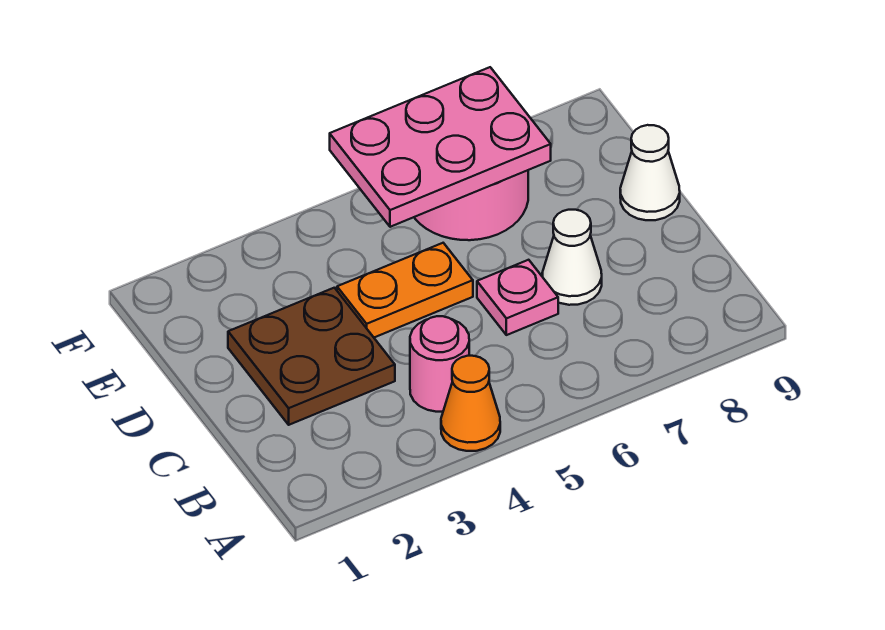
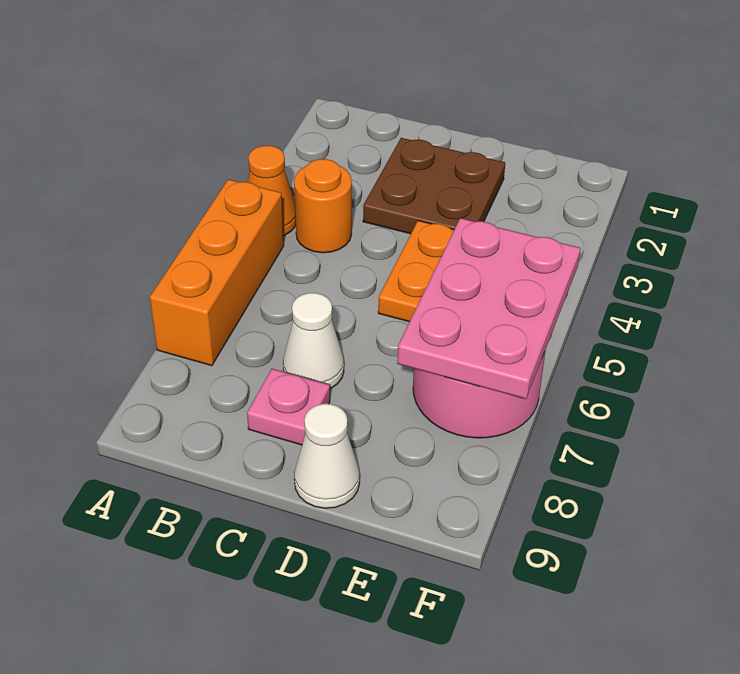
none -> orange 1x3 brick [150,179,284,366]
pink 1x1 round brick [410,316,469,412] -> orange 1x1 round brick [294,159,352,253]
pink 1x1 plate [477,260,558,335] -> pink 1x1 plate moved to [247,369,330,445]

